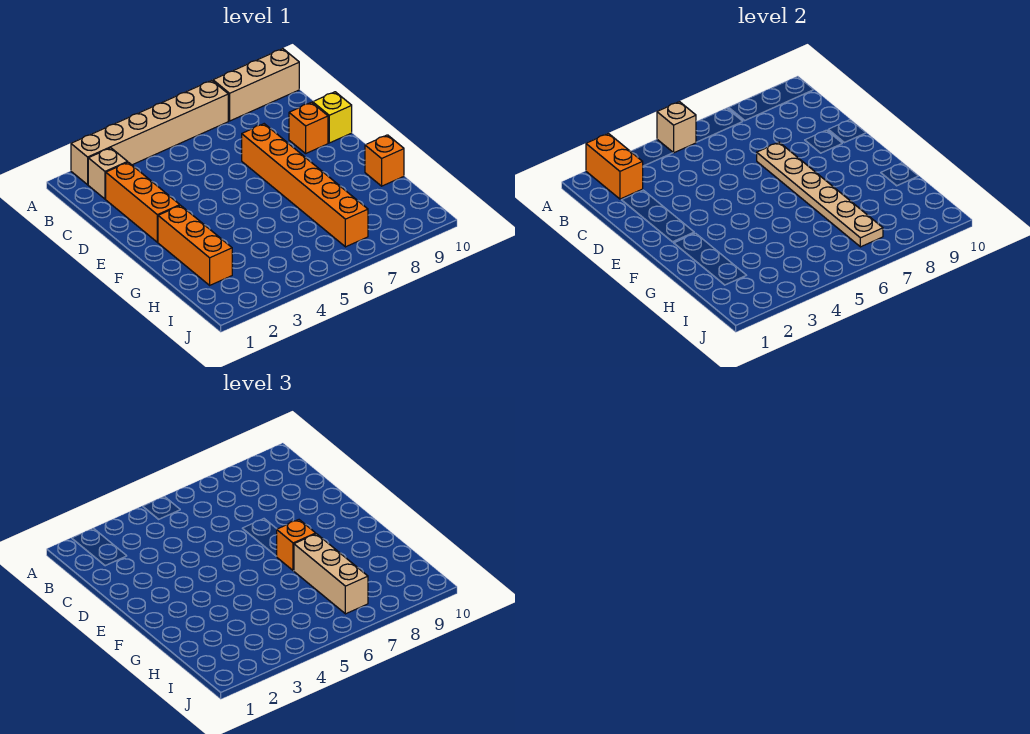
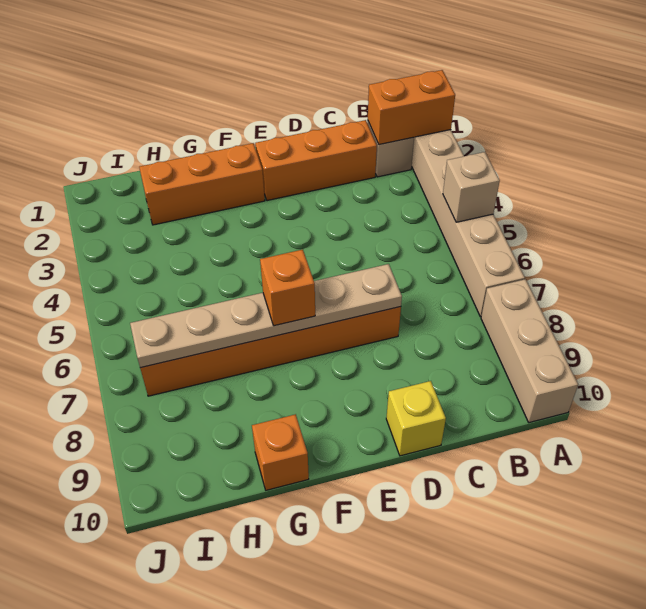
orange 1x1 brick [289,102,328,153] -> none
tan 1x3 brick [294,534,368,614] -> none

